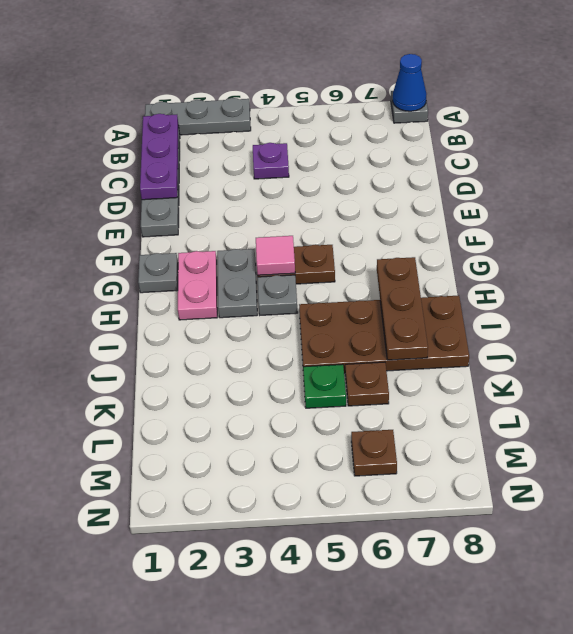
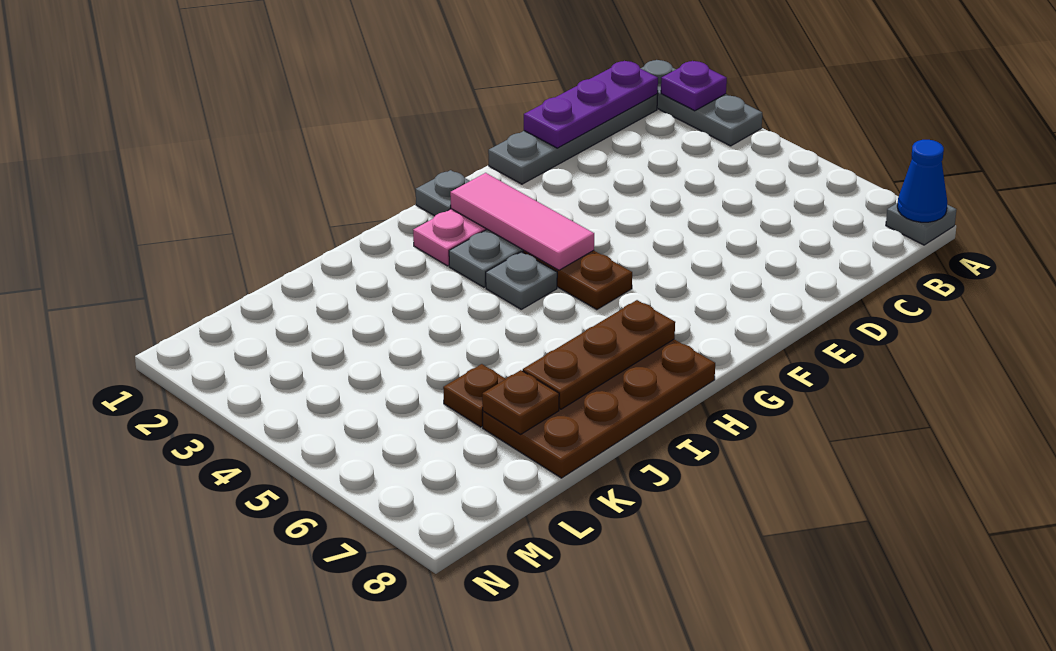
purple 1x1 plate [253,143,289,179] -> purple 1x1 plate moved to [661,61,727,111]
pink 1x1 tile [256,236,295,275] -> pink 1x3 tile [450,173,594,270]
brown 2x4 plate [299,296,469,373] -> brown 2x4 plate turned to [483,339,715,478]
green 1x1 plate [303,364,346,408] -> none
brown 1x1 plate [351,430,397,476] -> brown 1x1 plate moved to [482,370,559,434]

